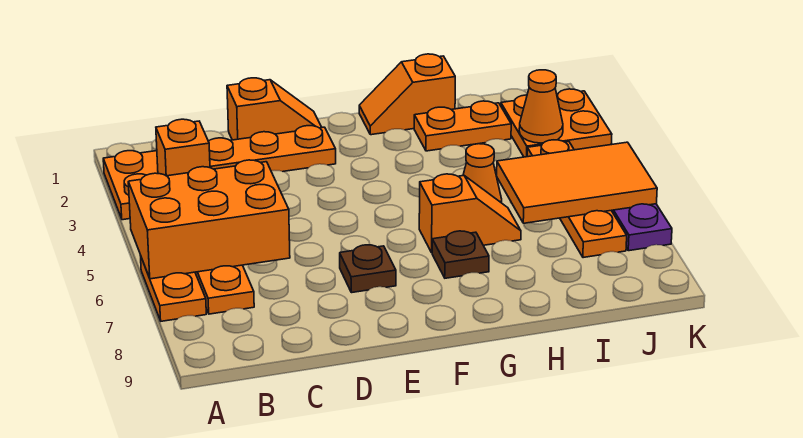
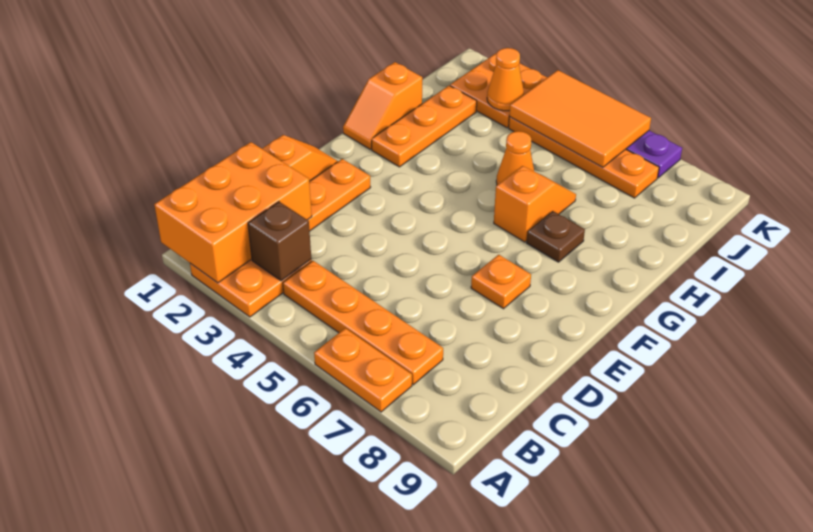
orange 2x3 brick [128,160,290,279] -> orange 2x3 brick moved to [154,142,312,283]
orange 1x1 brick [156,119,210,176] -> brown 1x1 brick [248,202,311,281]
brown 1x1 plate [340,245,396,293] -> orange 1x1 plate [471,255,531,309]
orange 1x2 plate [414,101,511,151] -> orange 1x3 plate [371,86,477,167]
orange 2x3 tile [497,142,657,223] -> orange 2x3 tile turned to [509,70,651,167]

